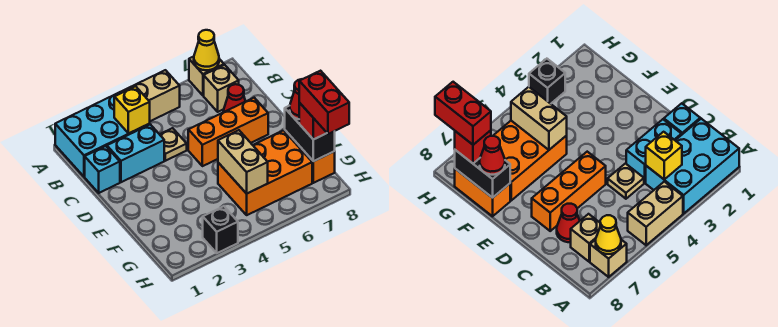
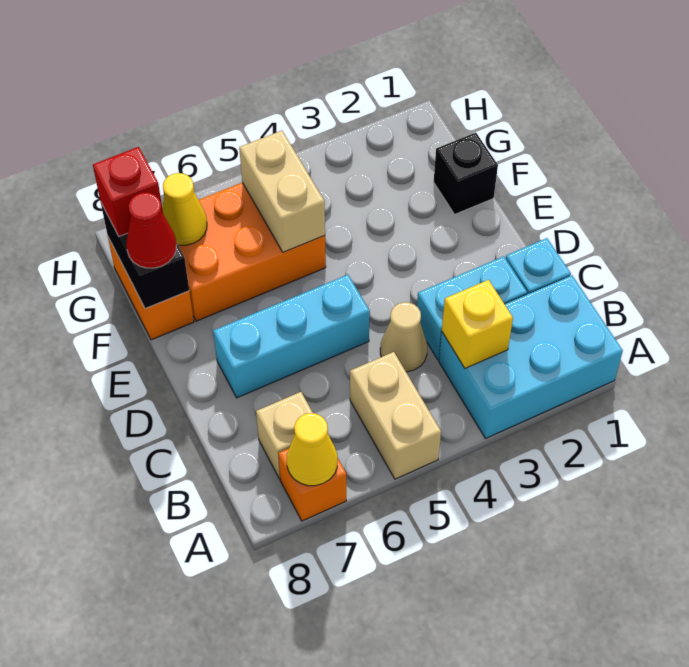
tan 1x2 brick [122,70,180,121] -> tan 1x2 brick turned to [350,352,441,479]
tan 1x1 brick [189,56,224,95] -> orange 1x1 brick [278,449,346,521]
tan 1x1 plate [160,128,187,161] -> tan 1x1 cone [380,302,427,372]
red 1x1 cone [223,84,246,112] -> none
orange 1x3 brick [188,98,268,166] -> cyan 1x3 brick [213,275,370,398]
none -> yellow 1x1 cone [162,173,207,245]
red 1x2 brick [299,71,349,134] -> none
black 1x1 brick [203,206,238,253] -> black 1x1 brick moved to [434,133,498,214]

